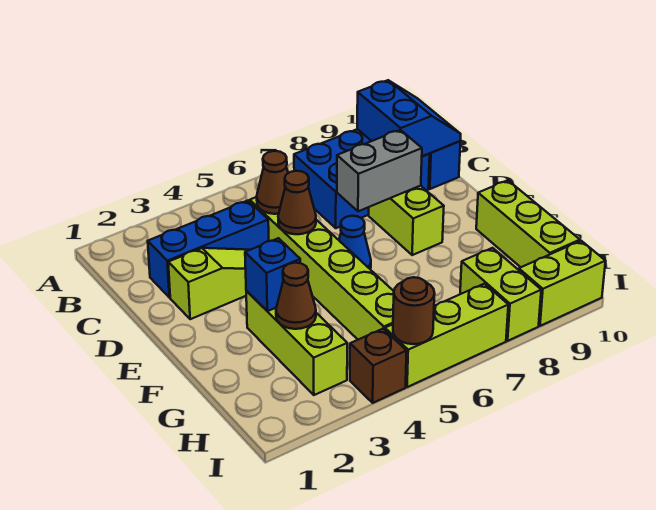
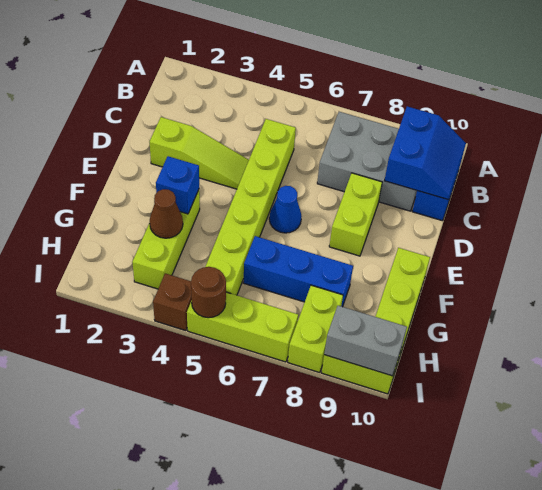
blue 2x3 brick [294,129,430,228] -> grey 2x3 brick [317,112,417,211]
blue 1x3 brick [148,201,269,298] -> blue 1x3 brick moved to [243,236,353,307]
brown 1x1 cone [257,151,288,214] -> none
brown 1x1 cone [278,171,316,234] -> none
grey 1x2 brick [337,130,422,211] -> grey 1x2 brick moved to [324,306,407,376]

